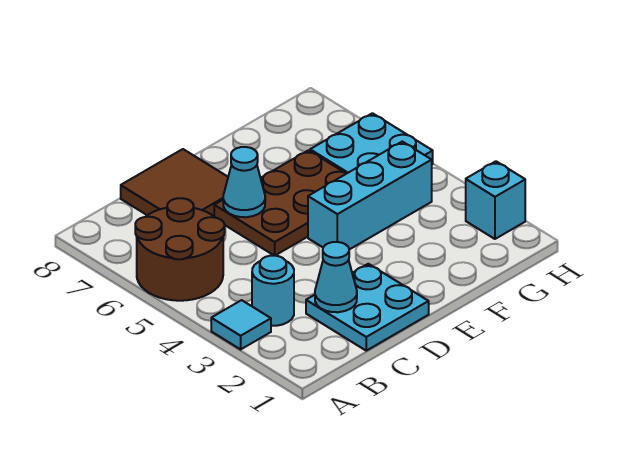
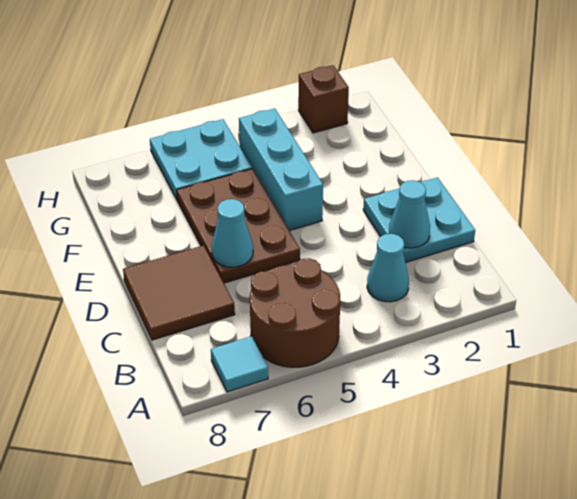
cyan 1x1 tile [211,300,271,349] -> cyan 1x1 tile moved to [211,336,268,392]
cyan 1x1 round brick [252,256,294,326] -> cyan 1x1 cone [367,234,409,302]
cyan 1x1 brick [466,161,525,239] -> brown 1x1 brick [298,65,349,133]

